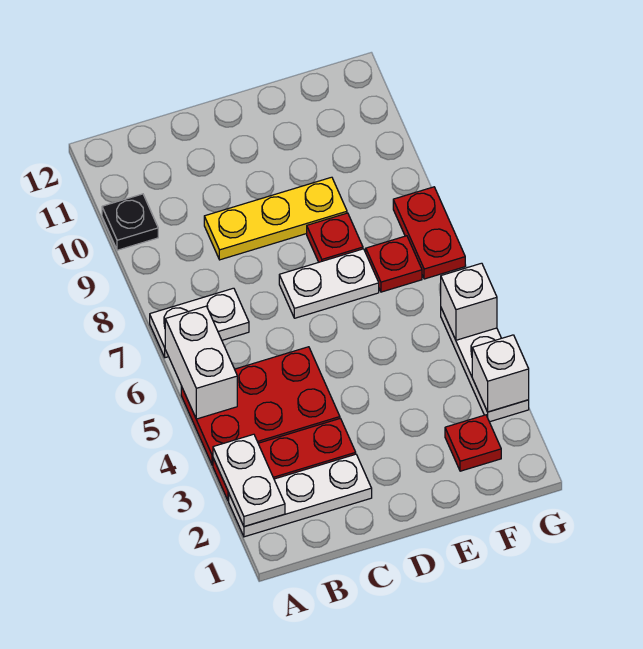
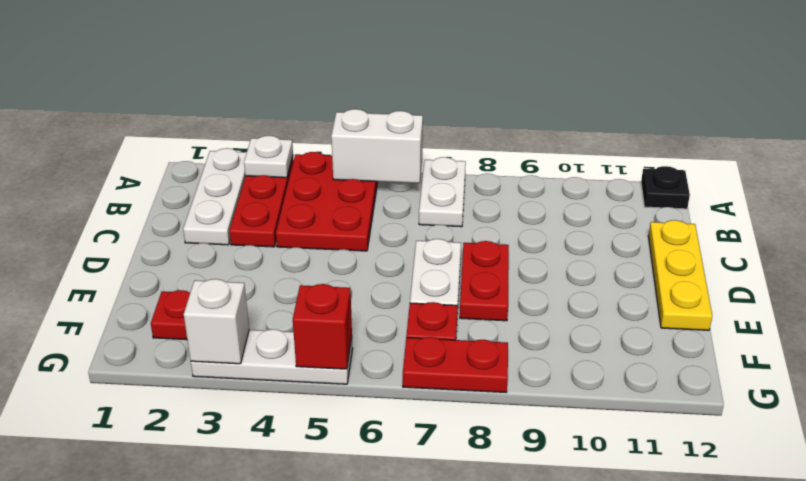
white 1x2 plate [213,434,285,527] -> white 1x1 plate [244,136,293,178]
black 1x1 plate [102,194,158,250] -> black 1x1 plate moved to [641,166,690,209]
yellow 1x3 plate [204,177,347,260] -> yellow 1x3 plate moved to [648,220,712,330]
red 1x1 plate [307,213,363,262] -> red 1x2 plate [460,241,509,321]
white 1x1 brick [441,263,497,340] -> red 1x1 brick [293,284,352,369]

